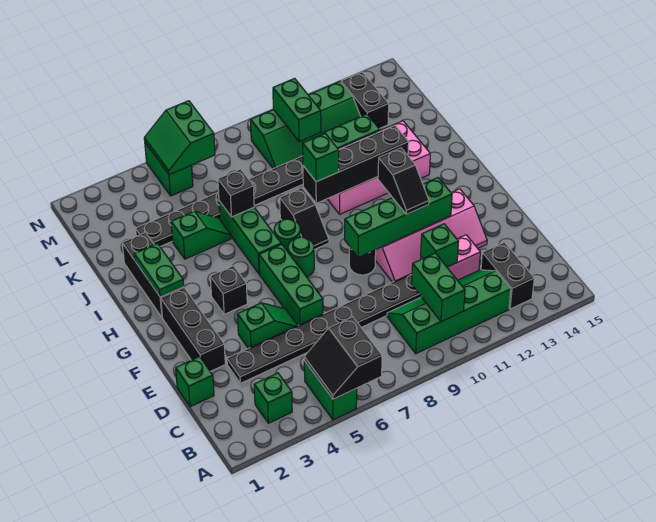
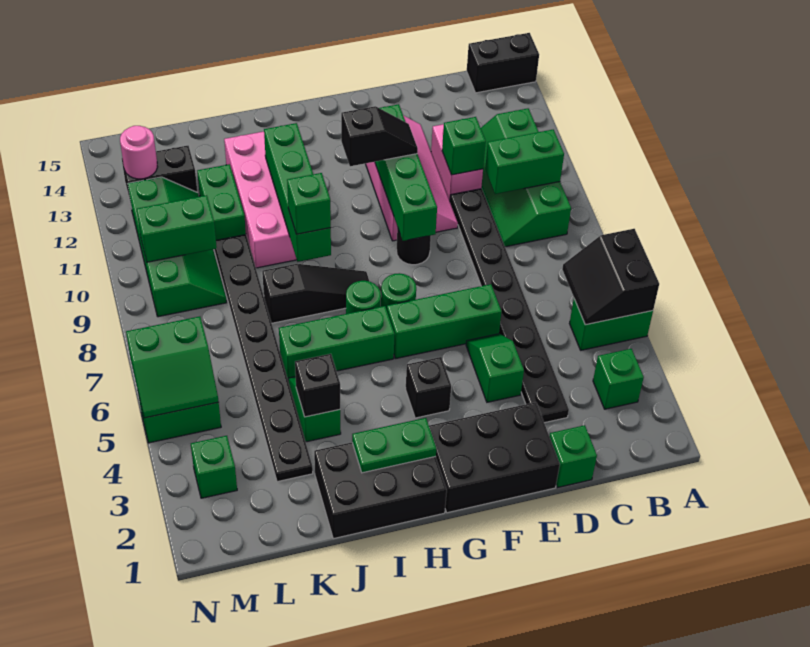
black 2x2 slope [304,317,382,399] -> black 2x2 slope turned to [562,229,659,325]
black 1x2 brick [481,242,534,309] -> black 1x2 brick moved to [467,33,539,93]
black 1x3 brick [161,288,225,371] -> black 2x3 brick [429,402,560,513]
black 1x3 brick [122,232,184,317] -> black 2x3 brick [314,442,447,539]
black 1x2 slope [280,188,329,250] -> black 1x3 slope [262,264,369,323]
black 1x4 brick [303,126,409,203] -> green 1x4 brick [264,123,331,262]
black 1x1 brick [218,169,254,217] -> black 1x1 brick moved to [295,354,340,417]
none -> green 1x1 brick [191,436,237,498]
none -> pink 1x1 round brick [120,126,157,179]

